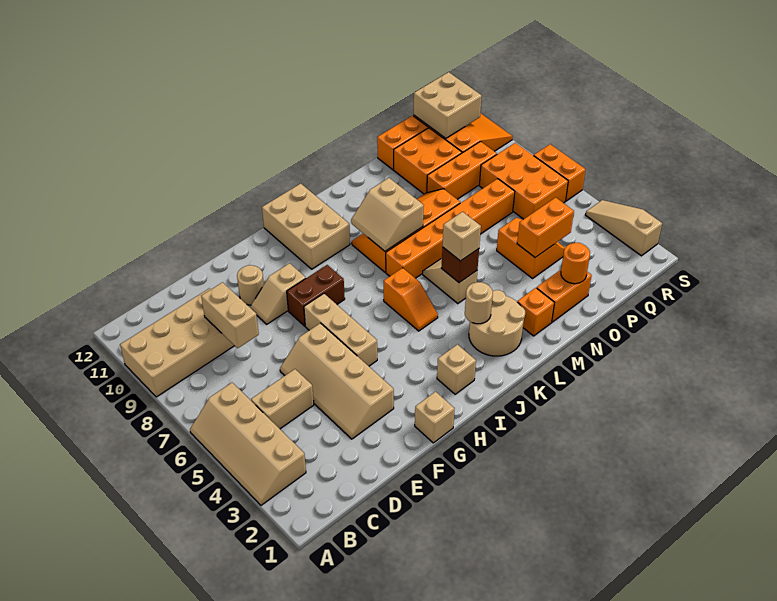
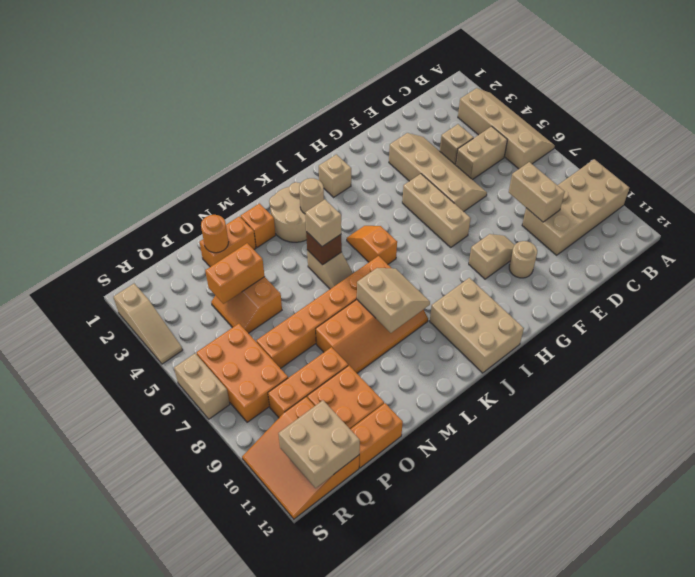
tan 1x1 brick [415,392,455,443] -> tan 1x1 brick moved to [440,124,474,165]
brown 1x2 brick [287,265,345,326] -> none
orange 1x2 brick [534,144,586,201] -> tan 1x2 brick [174,353,230,419]

